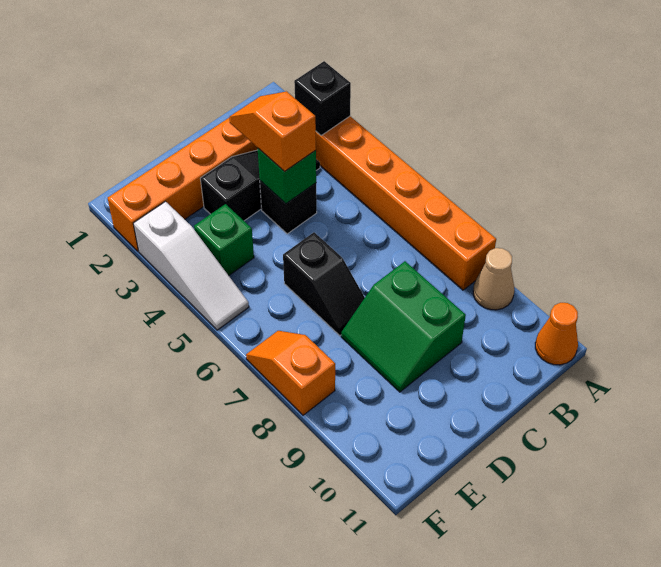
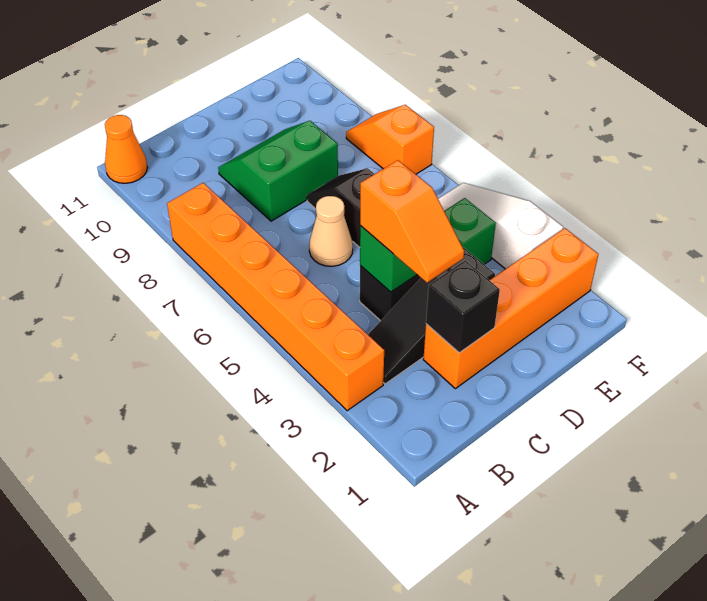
black 1x1 brick [294,61,351,135] -> black 1x1 brick moved to [426,261,500,353]
tan 1x1 cone [473,248,514,310] -> tan 1x1 cone moved to [309,196,353,266]
green 2x2 slope [341,261,466,392] -> green 2x2 slope turned to [218,121,338,221]
orange 1x2 slope [246,331,335,415] -> orange 1x2 slope turned to [346,105,434,174]

